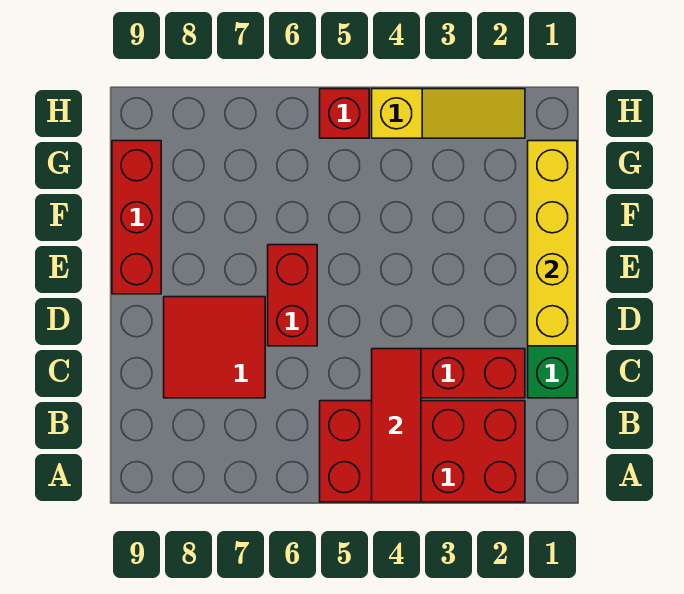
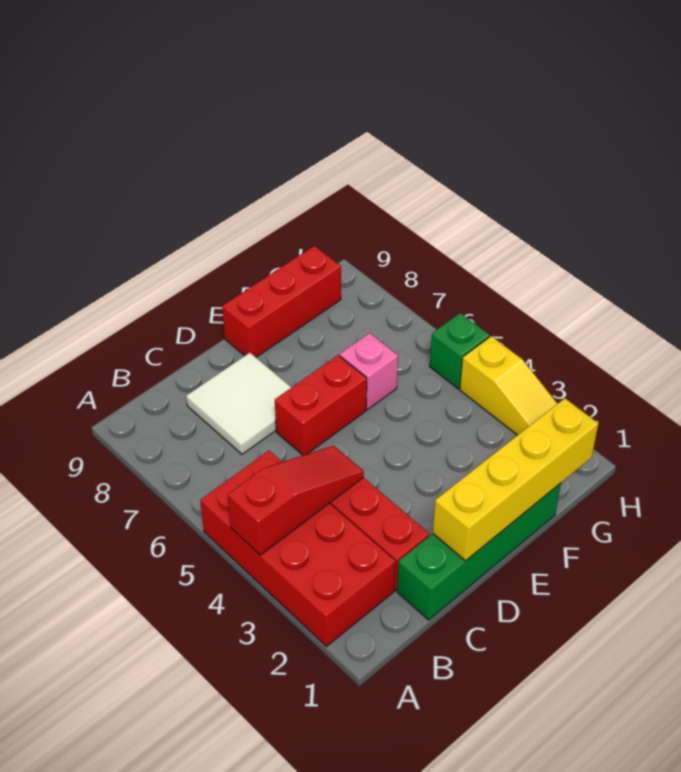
red 1x3 tile [372,349,421,502] -> red 1x3 slope [228,446,364,555]
red 2x2 tile [164,297,265,398] -> white 2x2 tile [186,353,292,454]
none -> pink 1x1 brick [340,333,398,410]
red 1x1 brick [320,89,369,138] -> green 1x1 brick [430,313,490,389]

